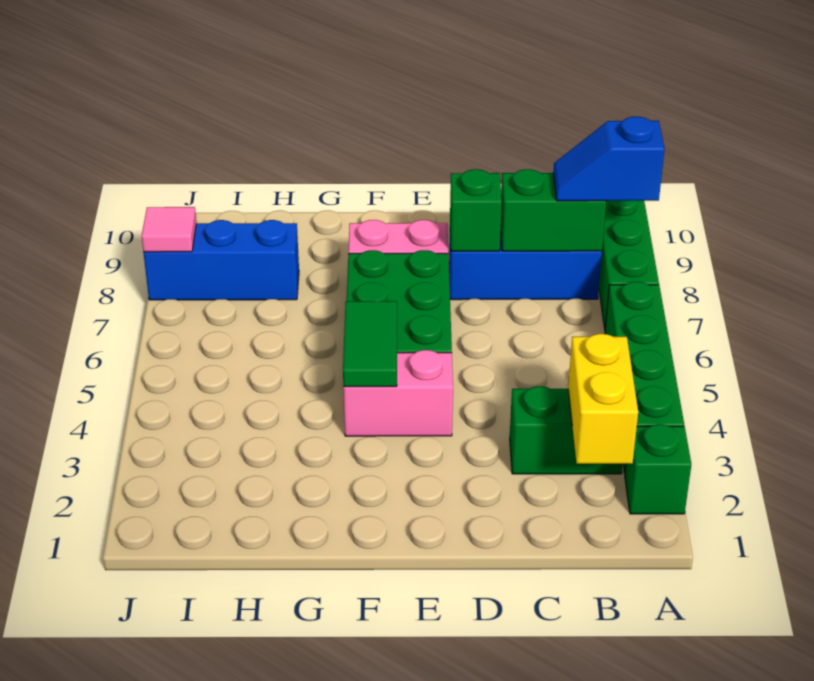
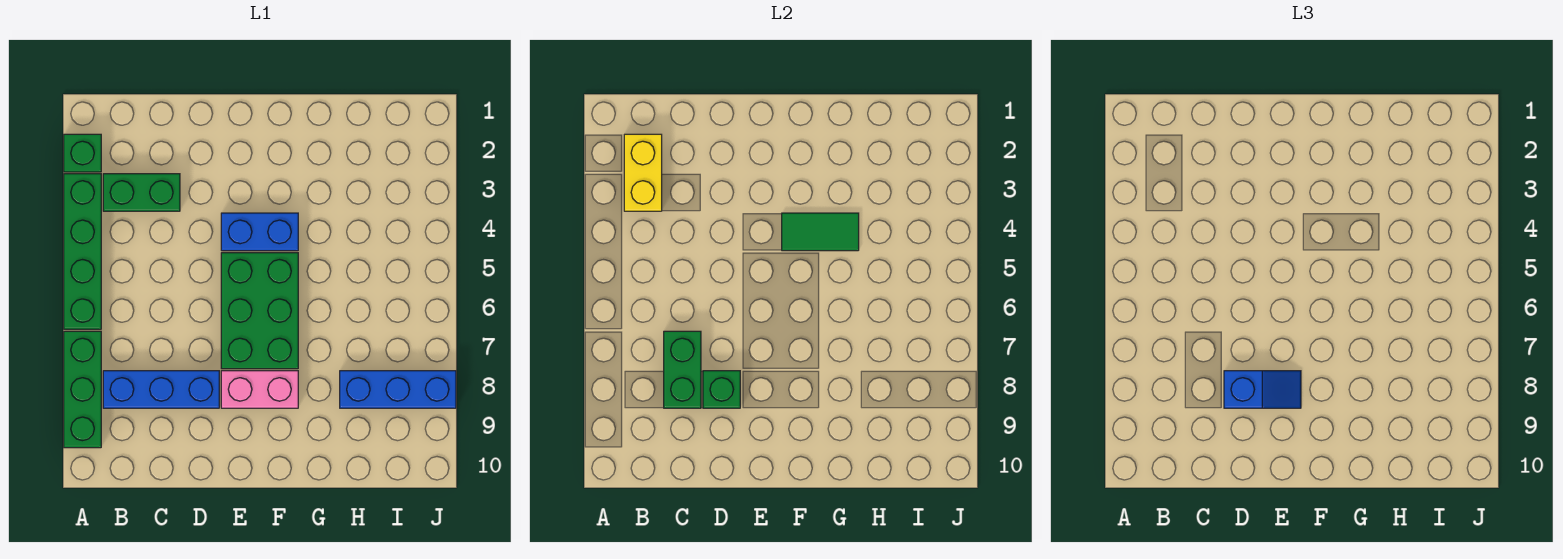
blue 1x2 slope [553,117,664,201] -> blue 1x2 slope moved to [1224,371,1301,408]
green 1x2 brick [501,169,606,251] -> green 1x2 brick turned to [664,331,701,408]
pink 1x2 brick [343,350,453,436] -> blue 1x2 brick [221,213,298,251]
green 1x2 tile [343,301,397,387] -> green 1x2 tile turned to [782,213,859,251]
pink 1x1 tile [142,207,196,252] -> none

